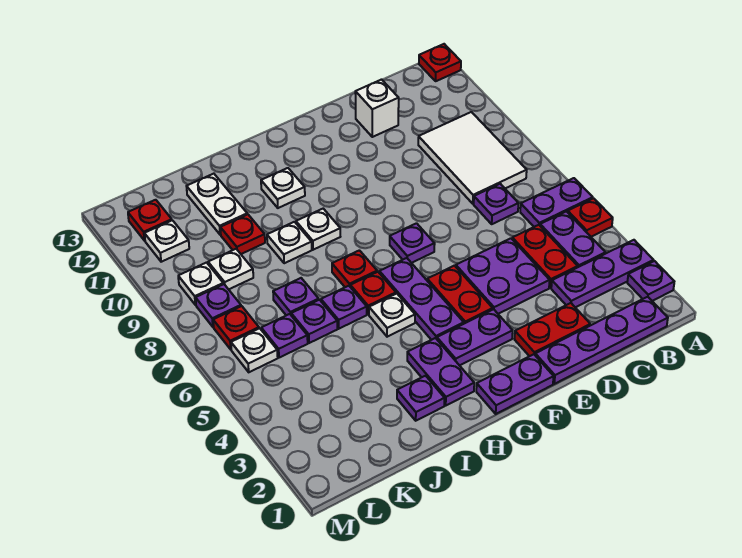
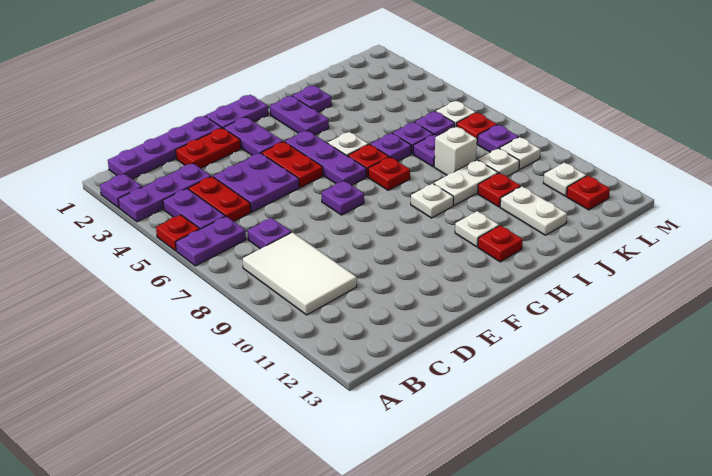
red 1x1 plate [419,44,461,81] -> red 1x1 plate moved to [478,225,523,262]
white 1x1 brick [355,80,399,137] -> white 1x1 brick moved to [434,126,477,175]
purple 1x2 plate [437,309,513,366] -> purple 1x2 plate turned to [224,117,283,155]
white 1x1 plate [267,222,312,263] -> white 1x2 plate [434,160,498,205]

